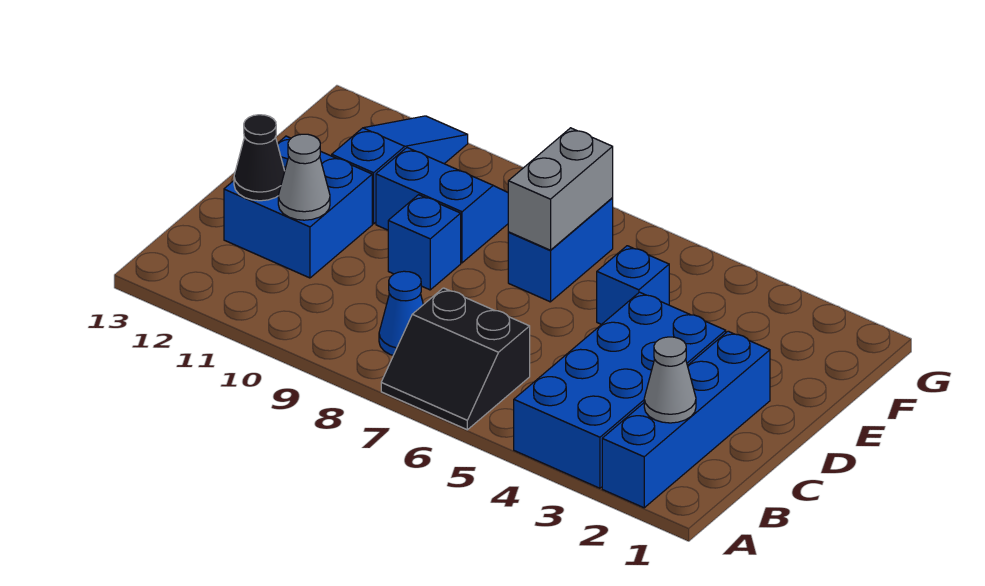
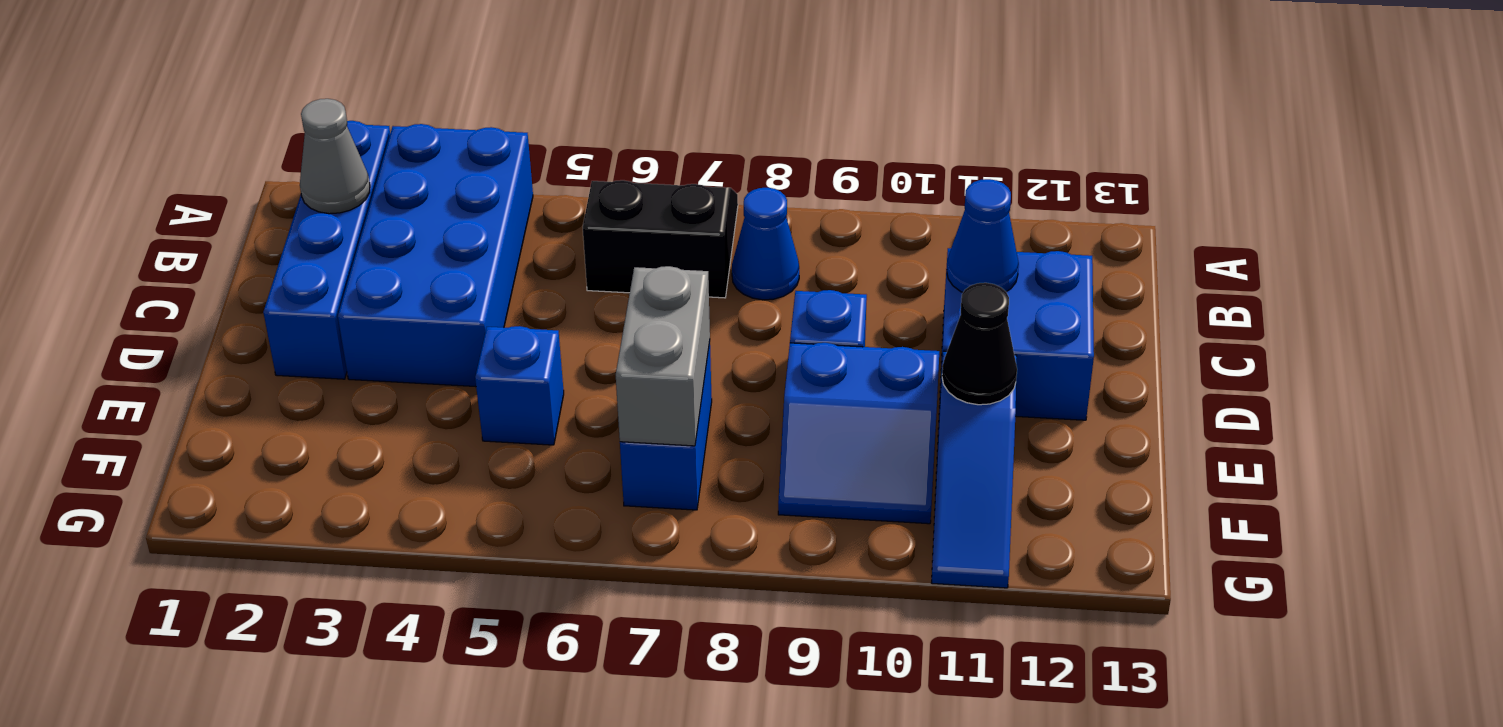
grey 1x1 cone [278,134,330,220] -> blue 1x1 cone [947,179,1019,292]
black 1x1 cone [234,115,285,201] -> black 1x1 cone moved to [942,283,1017,405]

